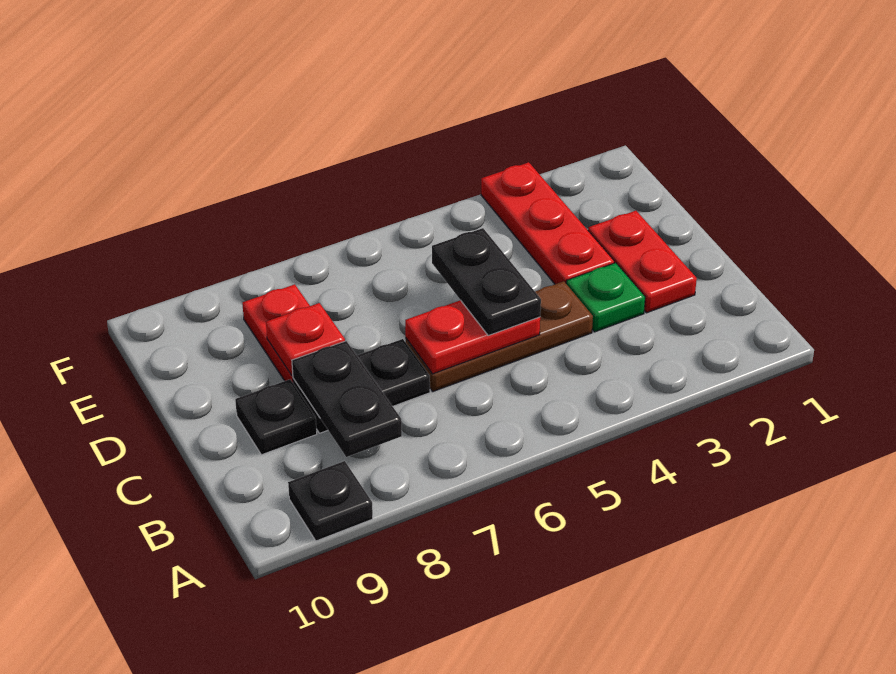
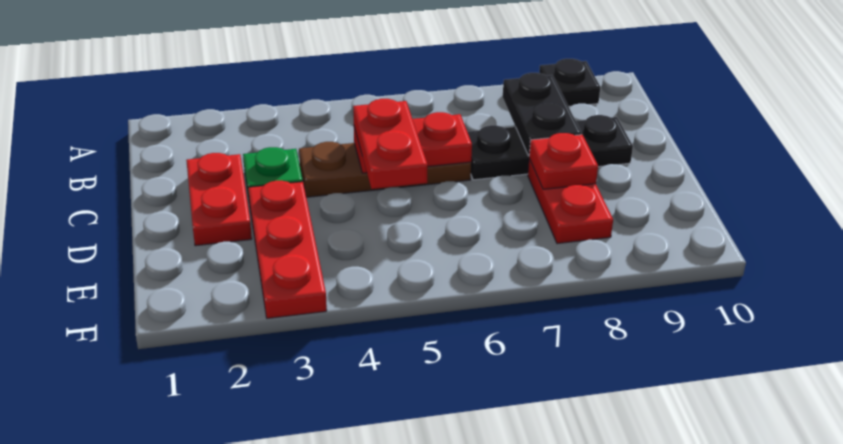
black 1x2 plate [432,228,541,336] -> red 1x2 plate [353,99,428,189]

